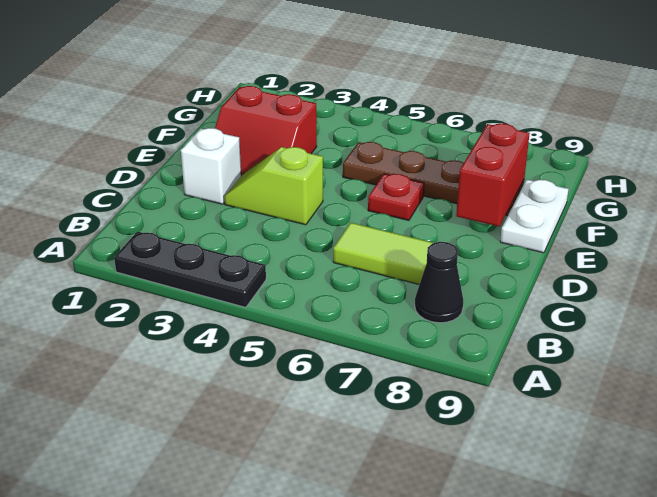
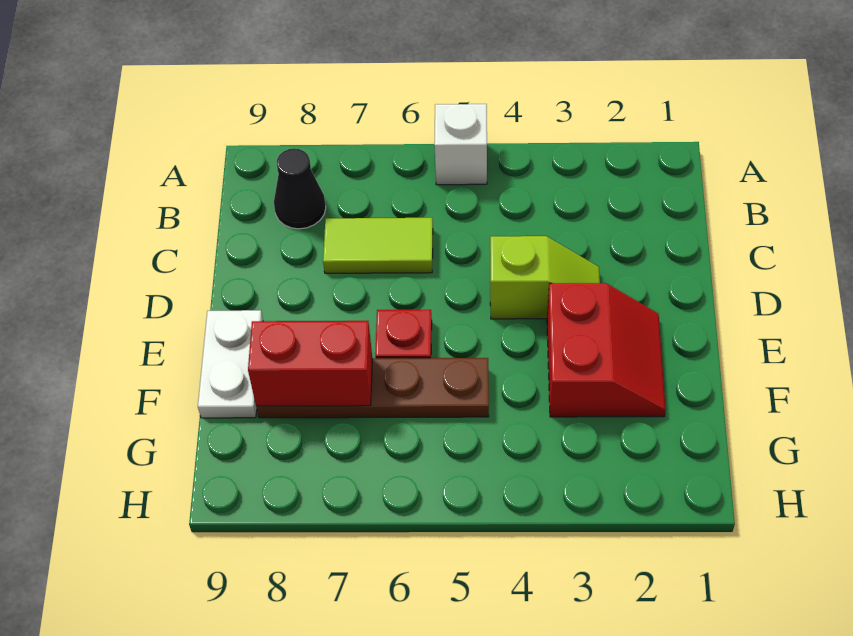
black 1x3 plate [114,232,266,307] -> none
white 1x1 brick [181,128,241,204] -> white 1x1 brick moved to [434,104,487,185]
red 2x2 slope [215,86,317,176] -> red 2x2 slope turned to [547,283,666,417]
red 1x2 brick [456,123,530,226] -> red 1x2 brick turned to [248,321,372,406]

